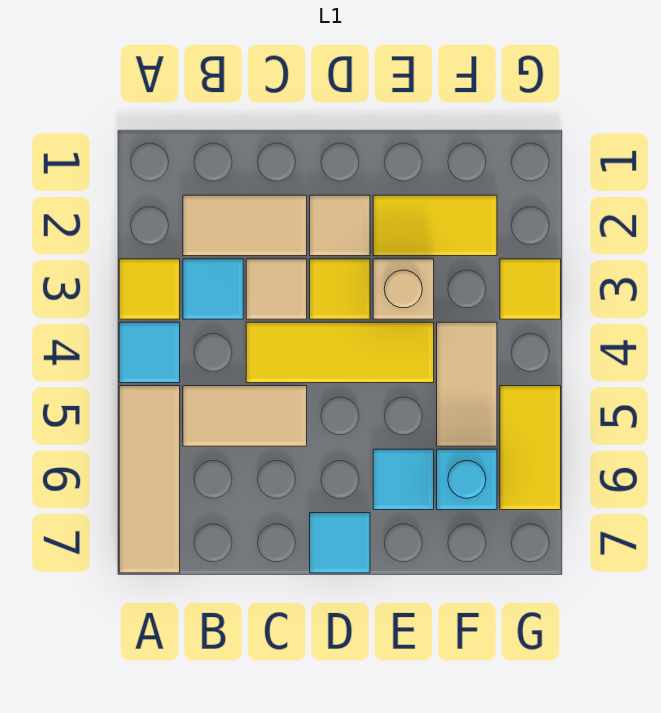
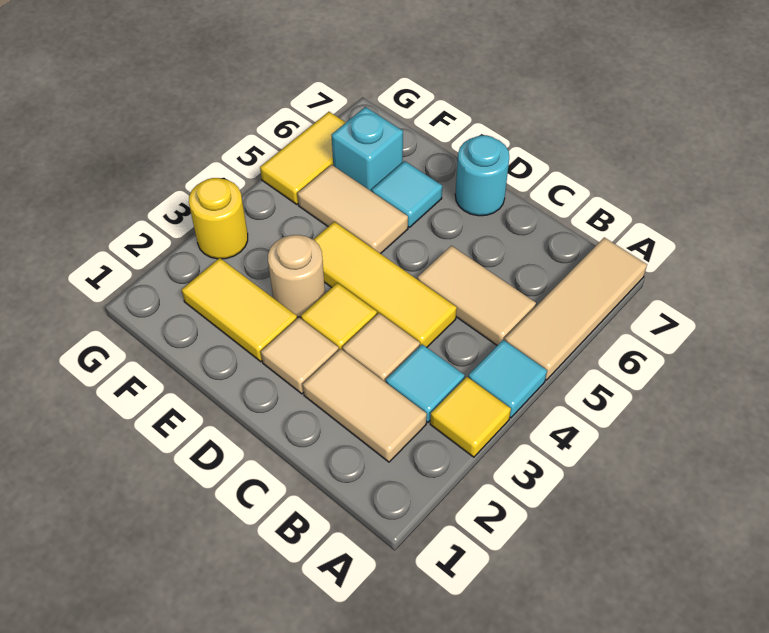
cyan 1x1 tile [310,513,370,573] -> cyan 1x1 round brick [455,135,509,216]
tan 1x1 brick [373,259,434,319] -> tan 1x1 round brick [268,235,325,317]
tan 1x2 tile [437,322,497,446] -> tan 1x2 tile turned to [297,165,408,254]
yellow 1x1 tile [500,259,561,319] -> yellow 1x1 round brick [189,178,248,259]

